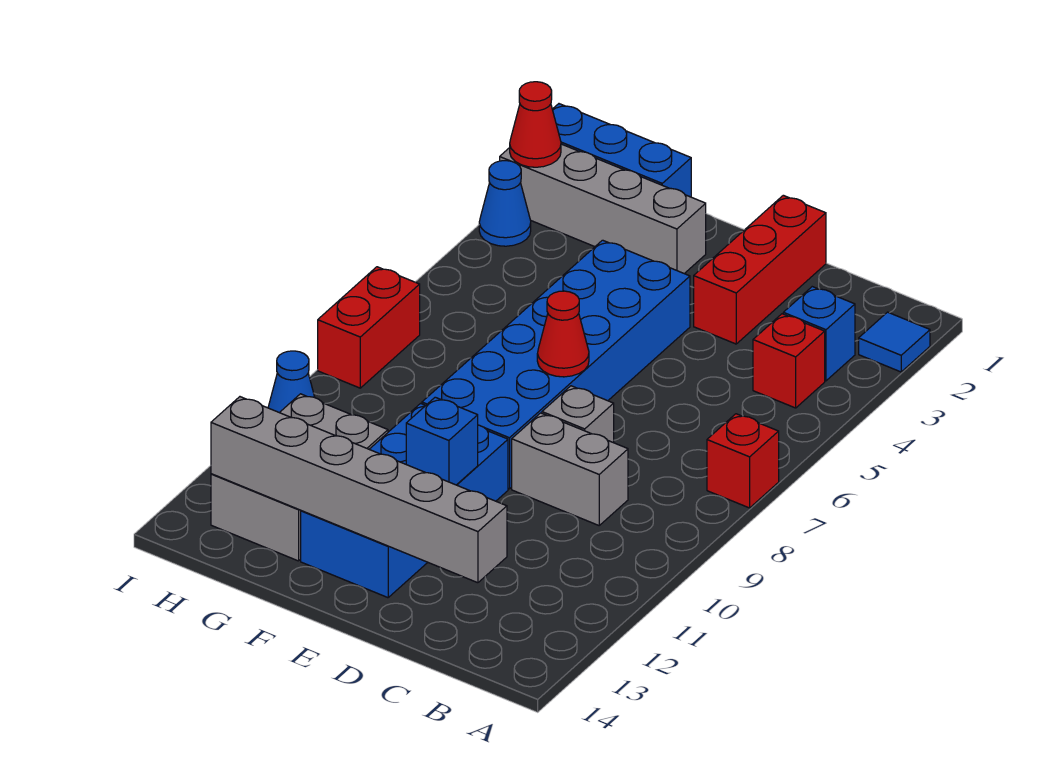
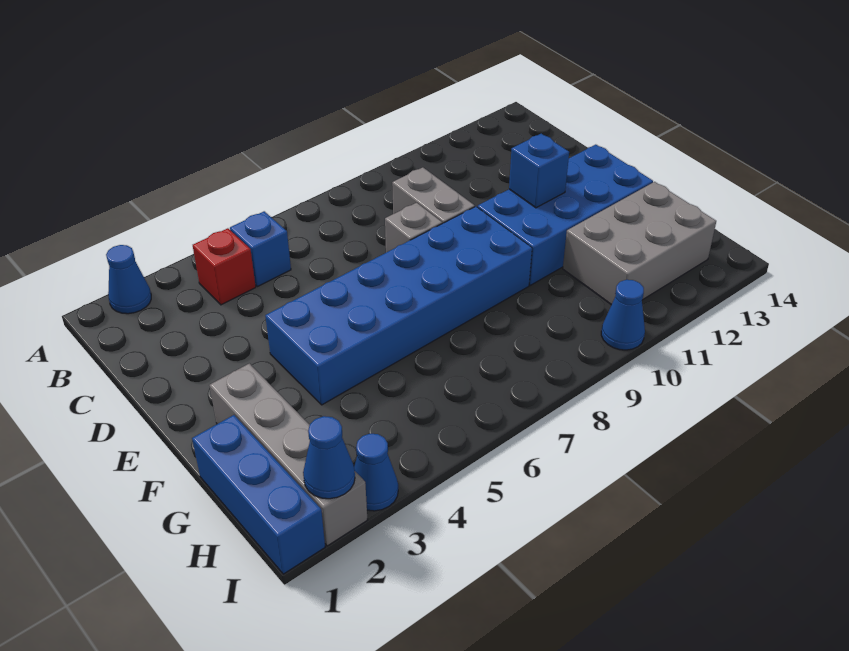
blue 1x1 tile [859,312,930,372] -> blue 1x1 cone [106,245,151,314]
red 1x1 brick [707,414,779,508] -> none
blue 1x1 brick [783,287,855,381] -> blue 1x1 brick moved to [230,211,291,287]
grey 1x6 brick [211,397,507,583] -> none
red 1x3 brick [694,195,826,344] -> none
red 1x1 cone [537,291,589,377] -> none
red 1x1 cone [510,82,561,167] -> blue 1x1 cone [303,416,355,499]
red 1x2 brick [318,267,420,388] -> none

